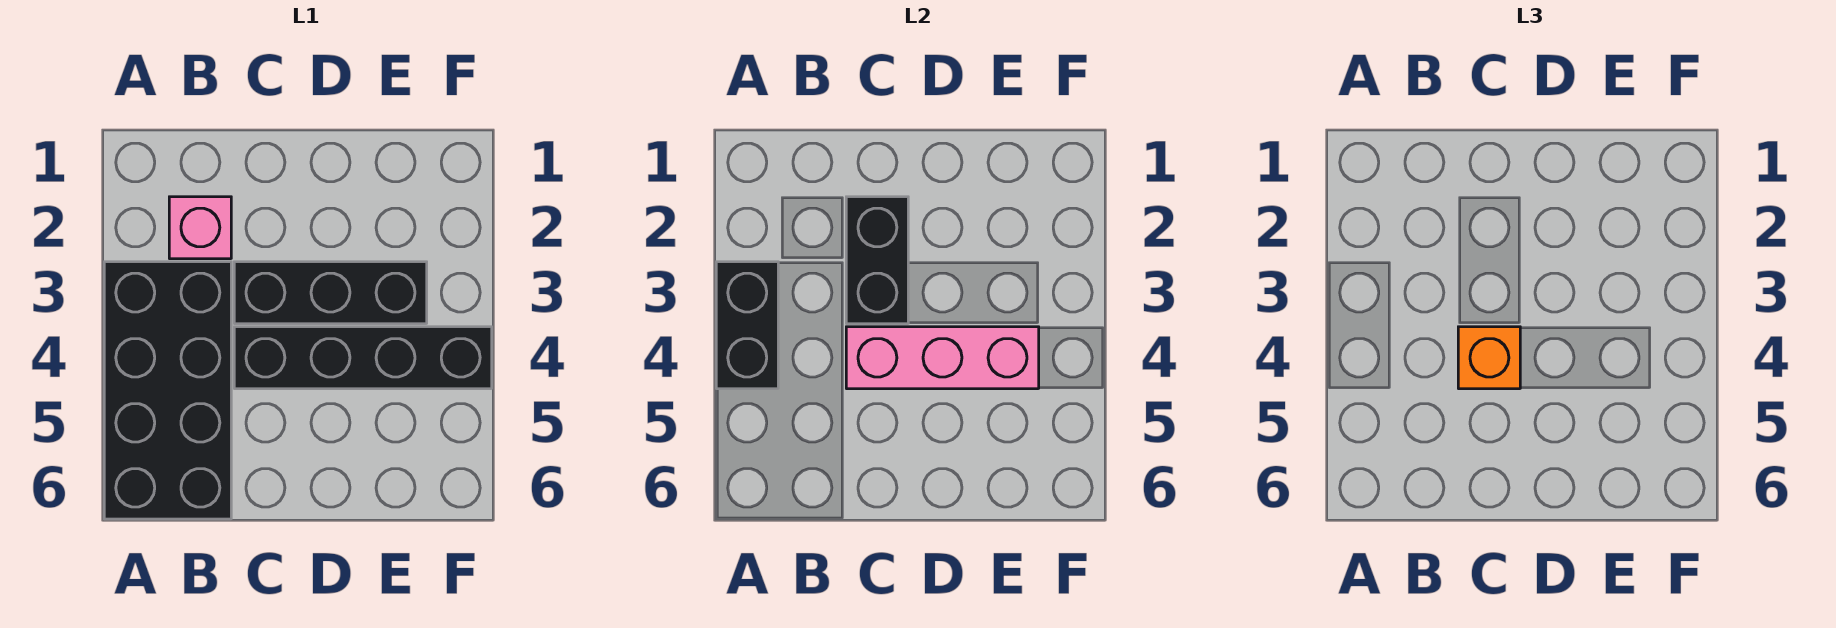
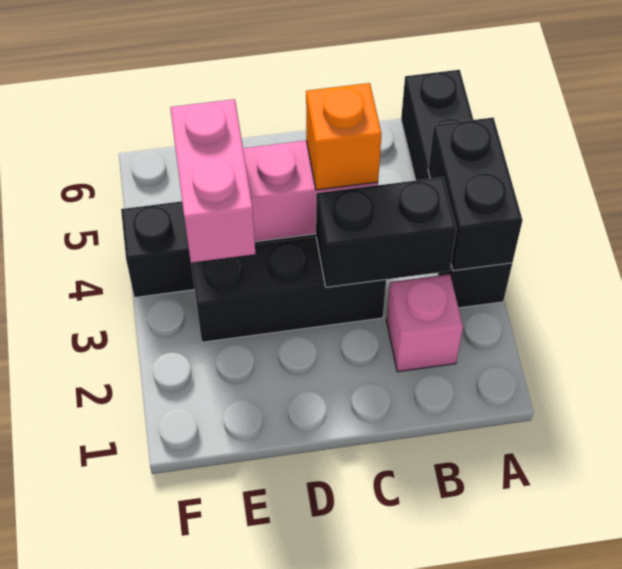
black 2x4 brick [104,262,231,519] -> black 1x4 brick [401,70,512,308]
black 1x2 brick [846,197,908,324] -> black 1x2 brick turned to [316,177,456,287]
none -> pink 1x2 brick [170,99,255,263]

